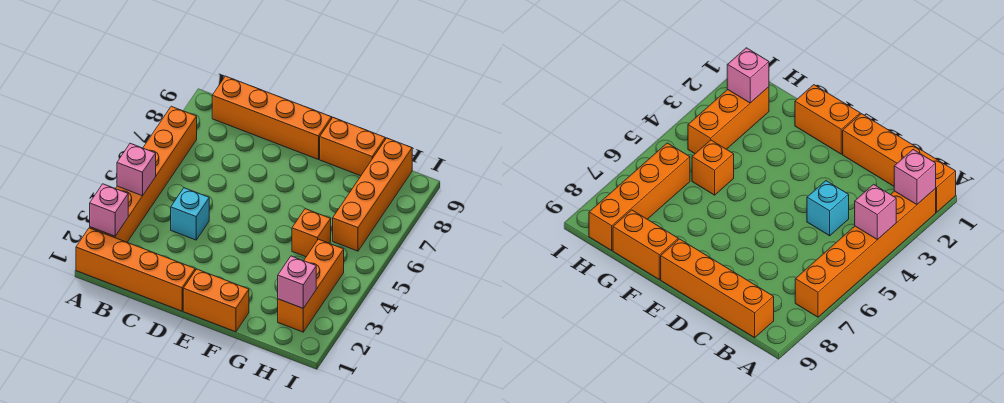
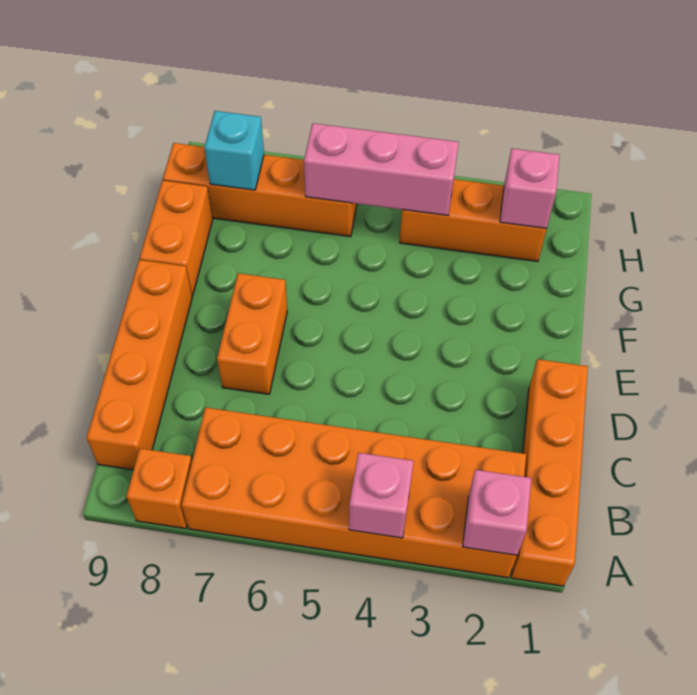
orange 1x6 brick [90,106,197,242] -> orange 2x6 brick [182,407,526,578]
cyan 1x1 brick [171,188,209,240] -> cyan 1x1 brick moved to [204,111,264,190]
orange 1x2 brick [183,269,249,332] -> orange 1x2 brick moved to [217,273,287,394]
orange 1x1 brick [292,209,331,257] -> orange 1x1 brick moved to [126,448,192,529]
none -> pink 1x3 brick [304,123,459,216]

